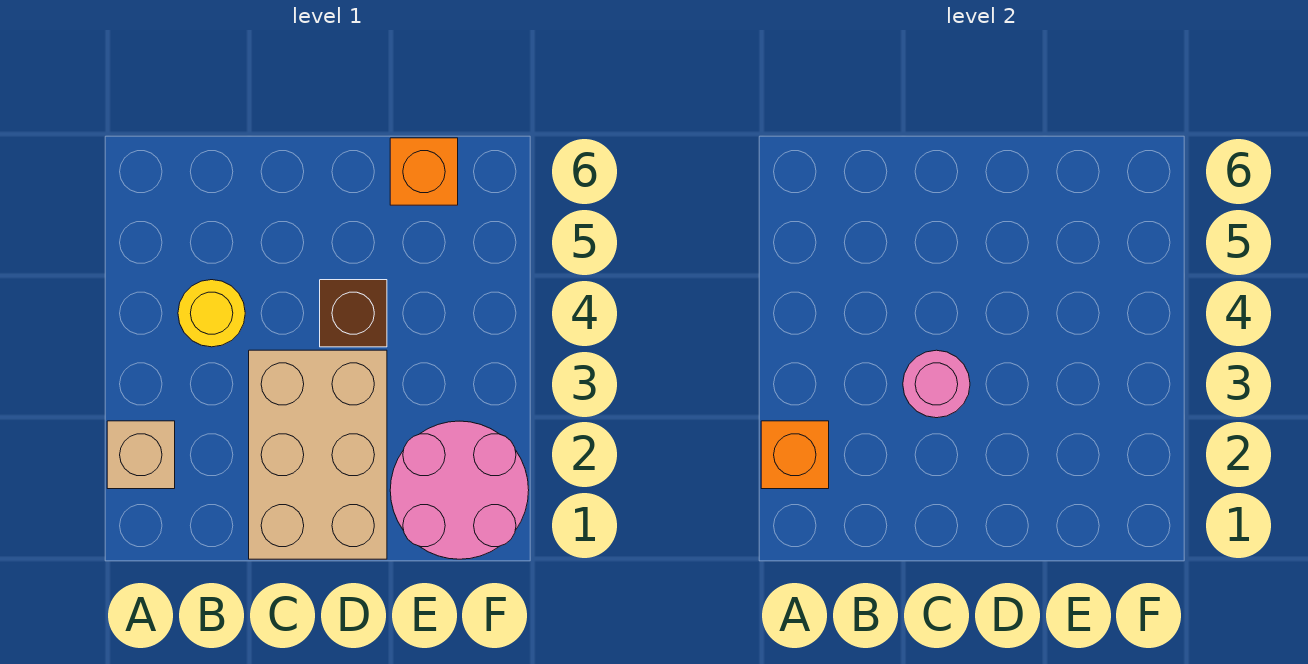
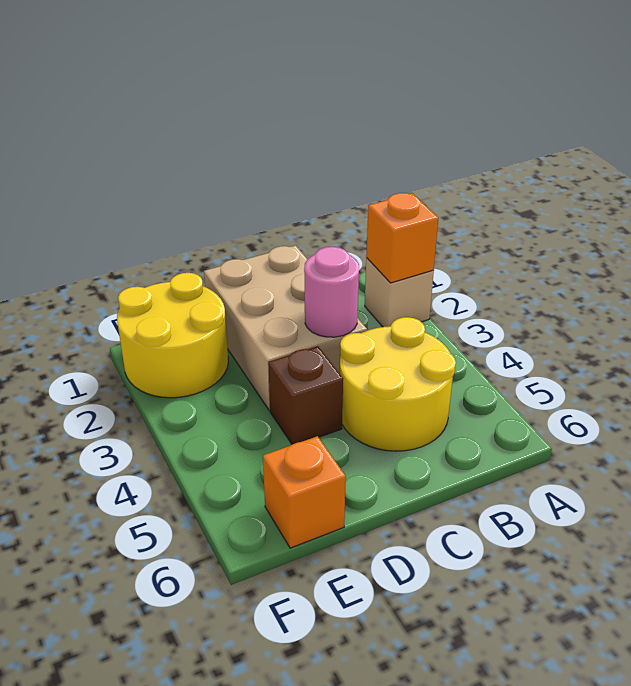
yellow 1x1 round brick [178,280,245,347] -> yellow 2x2 round brick [340,317,456,451]
pink 2x2 round brick [390,421,529,559] -> yellow 2x2 round brick [117,273,228,398]

